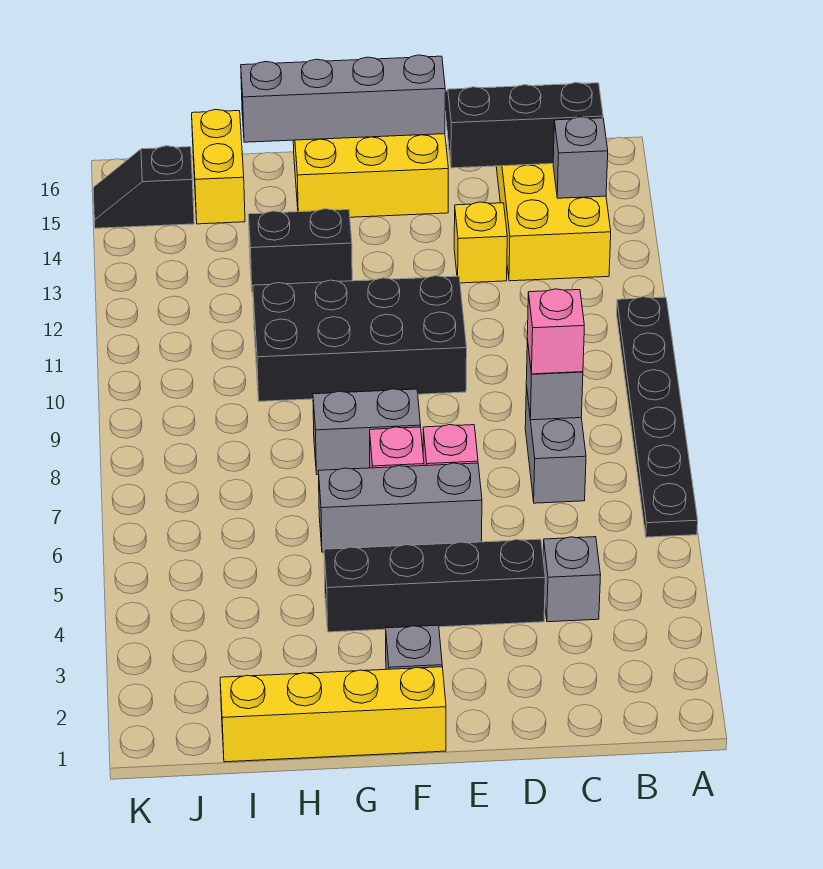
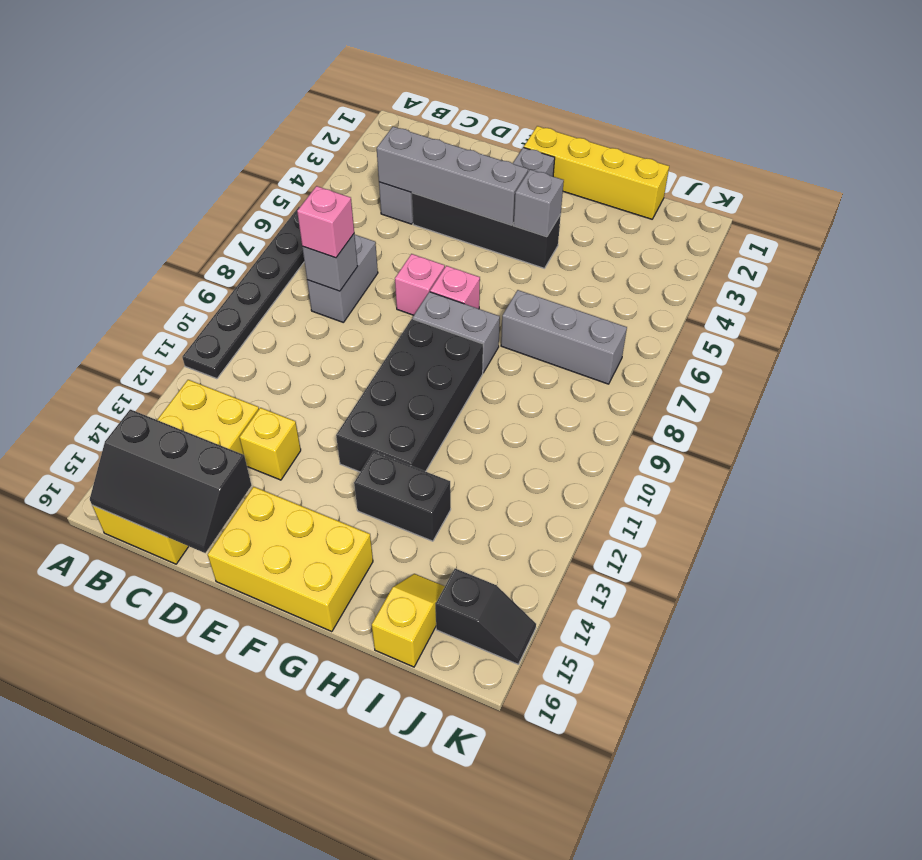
grey 1x1 brick [553,117,608,198] -> grey 1x1 brick moved to [514,169,564,237]
grey 1x3 brick [318,463,482,552] -> grey 1x3 brick moved to [501,290,627,384]
black 2x4 brick [253,276,467,401] -> black 2x4 brick turned to [336,319,483,472]
grey 1x4 brick [241,55,445,142] -> grey 1x4 brick moved to [377,127,528,225]
yellow 1x2 brick [192,110,245,224] -> yellow 1x2 slope [372,574,445,667]

